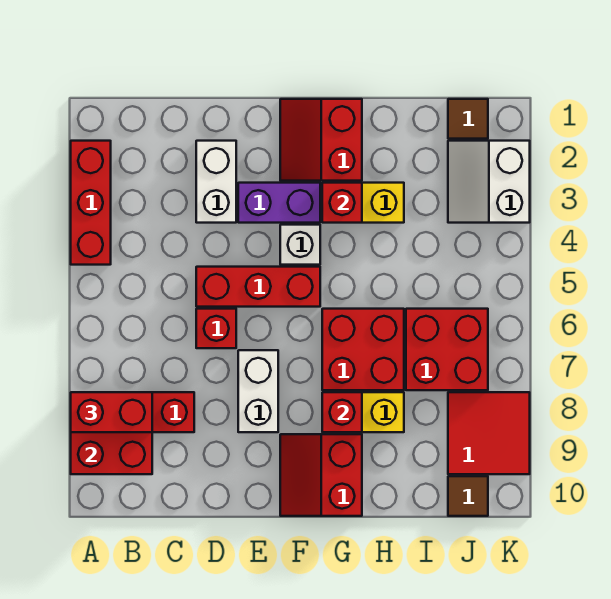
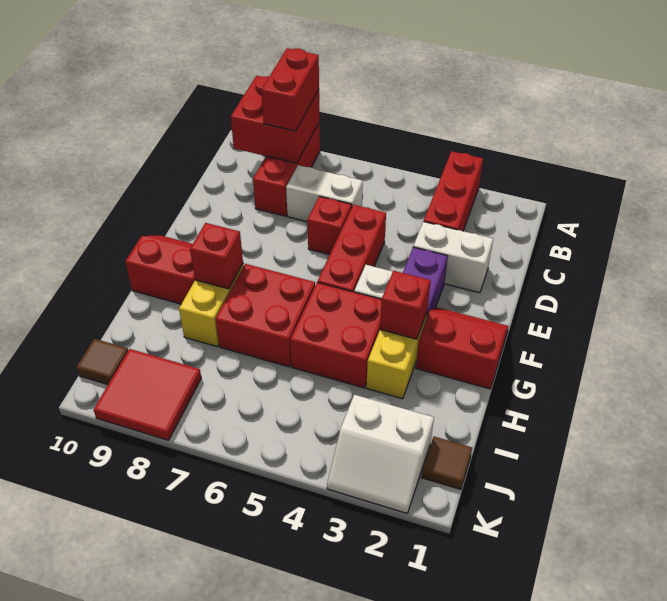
red 1x3 brick [71,141,111,265] -> red 1x3 brick turned to [424,151,483,231]
white 1x2 brick [238,350,278,432] -> white 1x2 brick moved to [286,165,363,222]
red 2x2 brick [406,309,488,390] -> red 2x2 brick moved to [290,283,382,388]
white 2x2 slope [448,141,530,223] -> white 2x2 slope turned to [327,395,434,513]

